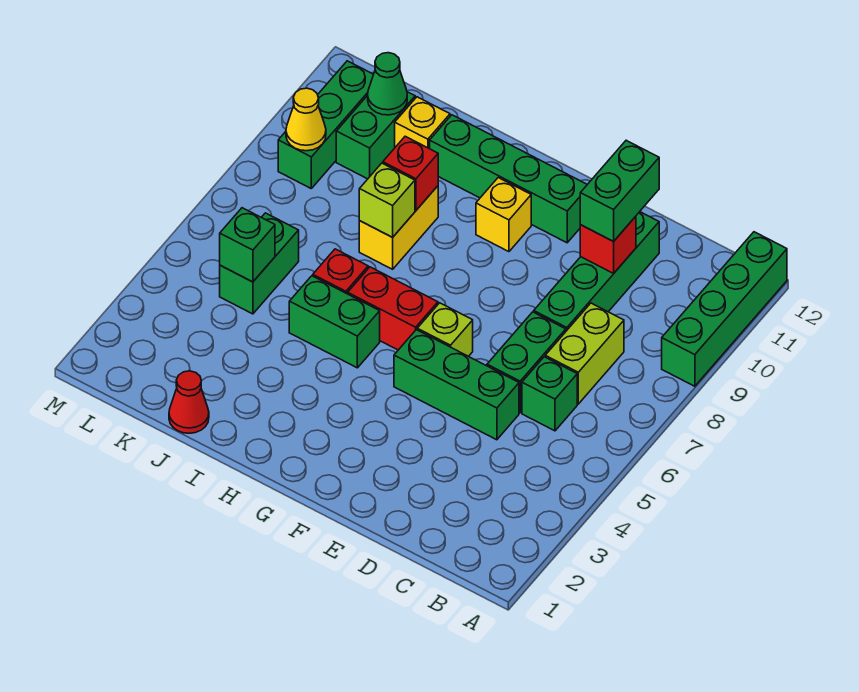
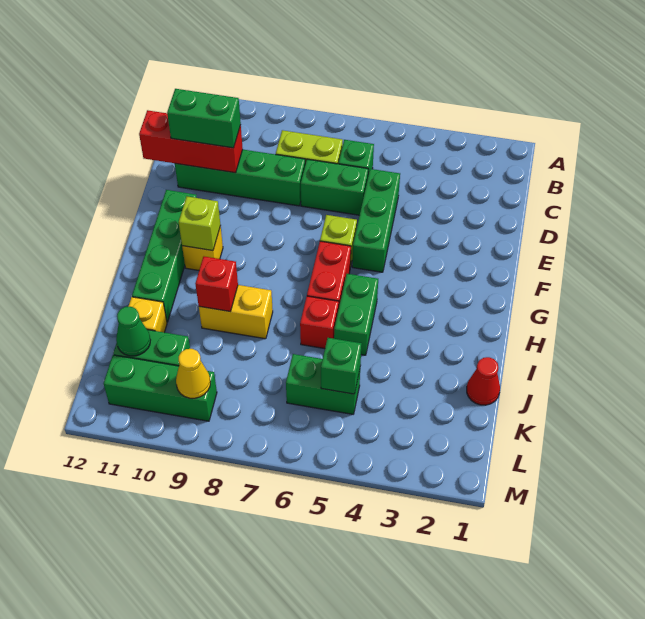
green 1x4 brick [662,232,787,386] -> none
red 1x1 brick [580,216,636,273] -> red 1x3 brick [139,110,243,173]
lime 1x1 brick [359,163,415,237] -> lime 1x1 brick moved to [179,197,221,251]

